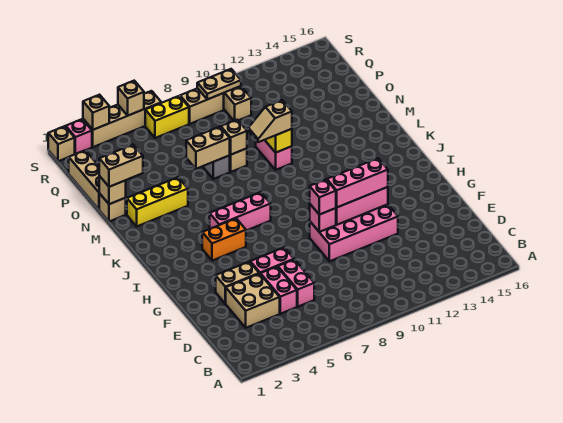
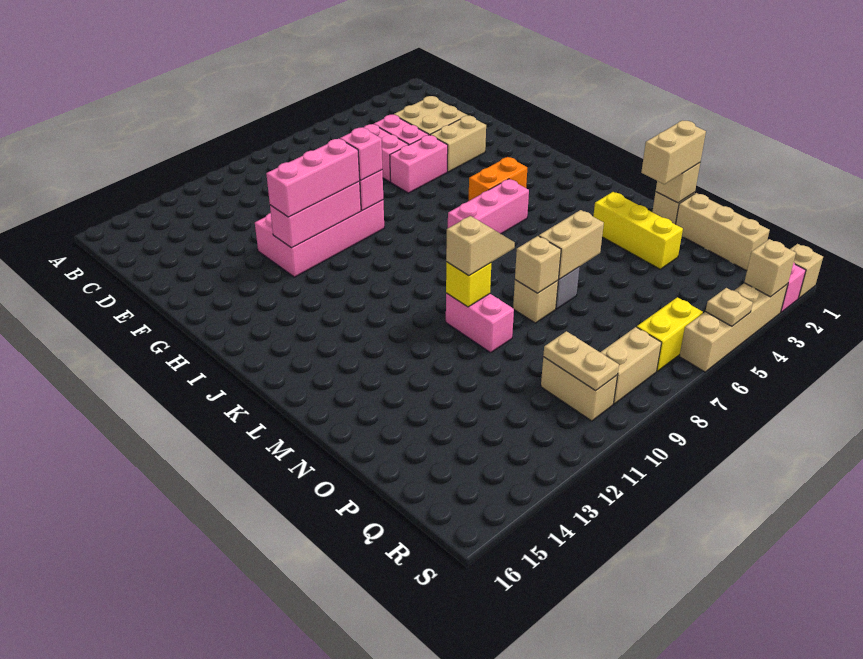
yellow 1x3 brick [127,177,188,226] -> yellow 1x3 brick turned to [593,192,683,269]
tan 1x2 plate [197,69,241,99] -> tan 1x2 plate turned to [543,331,619,391]
tan 1x1 brick [118,81,144,115] -> tan 1x1 plate [705,288,753,326]

